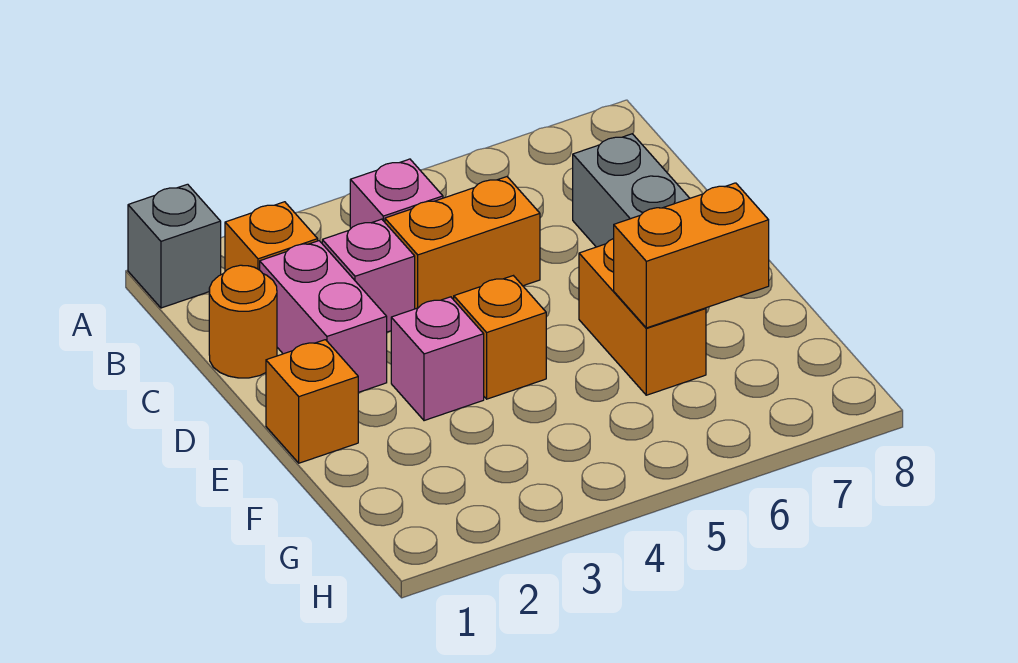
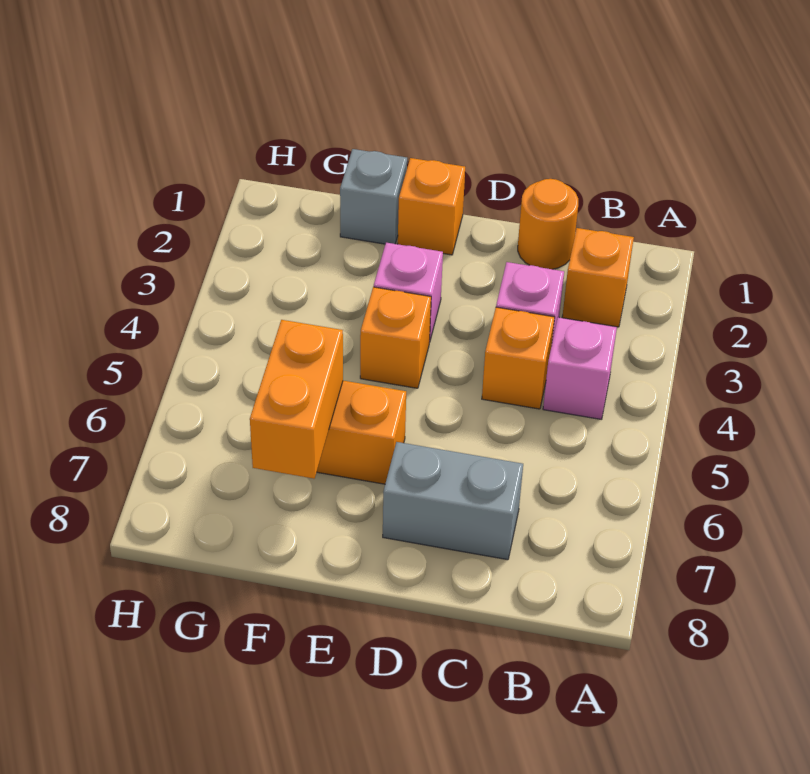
grey 1x1 brick [128,184,221,308] -> grey 1x1 brick moved to [340,149,407,244]
pink 1x2 brick [260,241,387,392] -> none
orange 1x2 brick [385,177,540,309] -> orange 1x1 brick [482,307,555,409]

